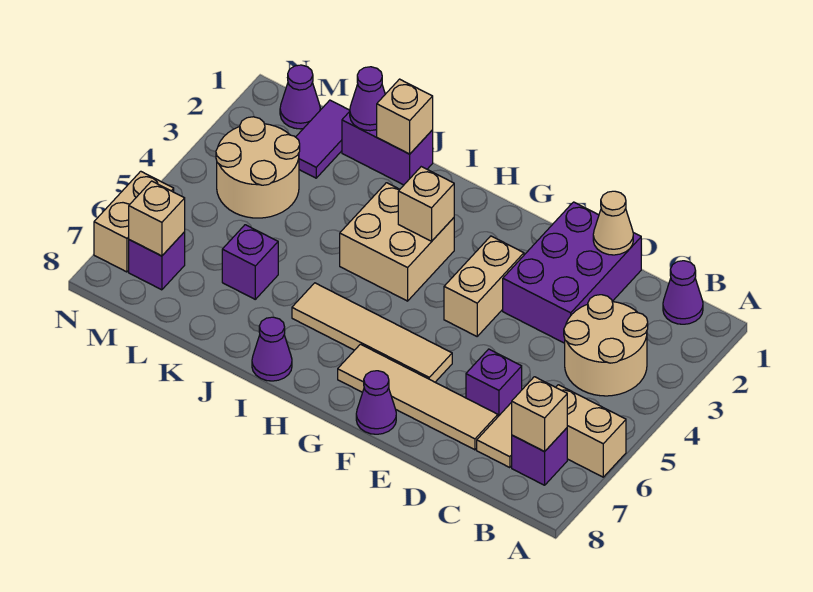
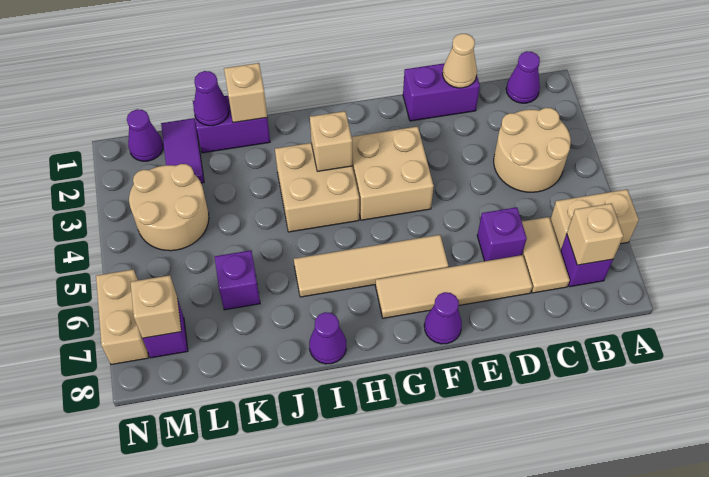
purple 2x3 brick [503,202,641,343] -> purple 1x2 brick [403,63,480,121]
tan 1x2 brick [444,236,524,336] -> tan 2x2 brick [352,127,434,220]

